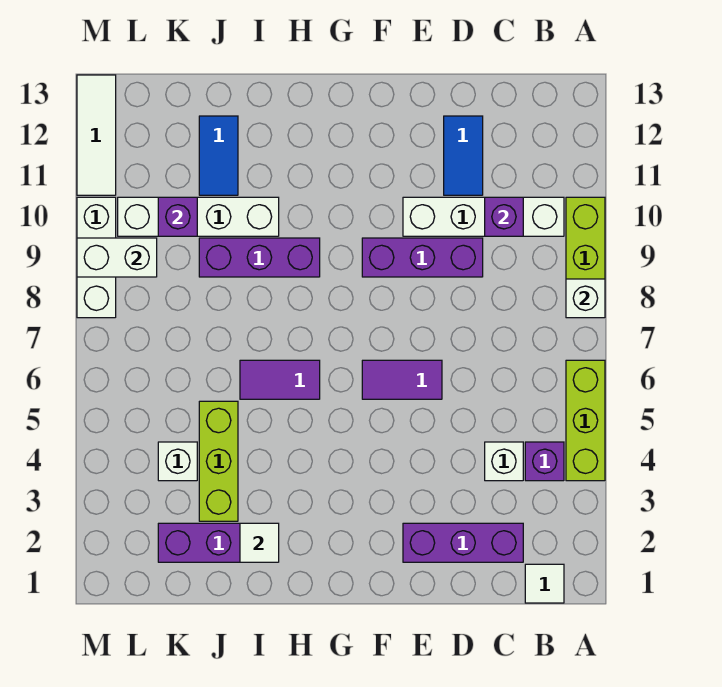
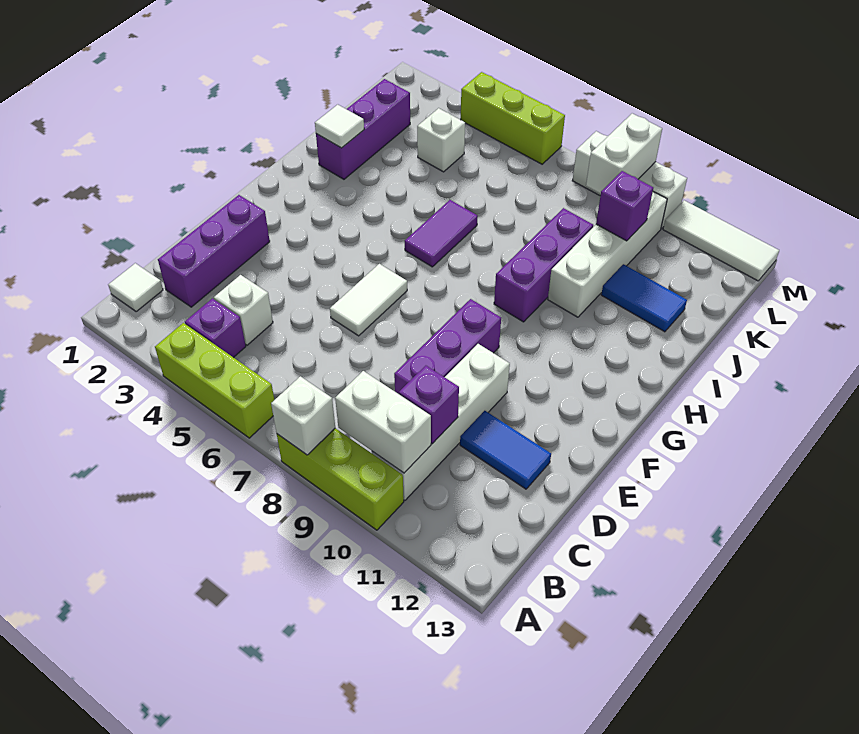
none -> white 1x2 brick [335,371,431,473]
purple 1x2 tile [362,360,442,399] -> white 1x2 tile [330,264,407,336]
lime 1x3 brick [199,401,238,521] -> lime 1x3 brick moved to [461,72,565,164]

